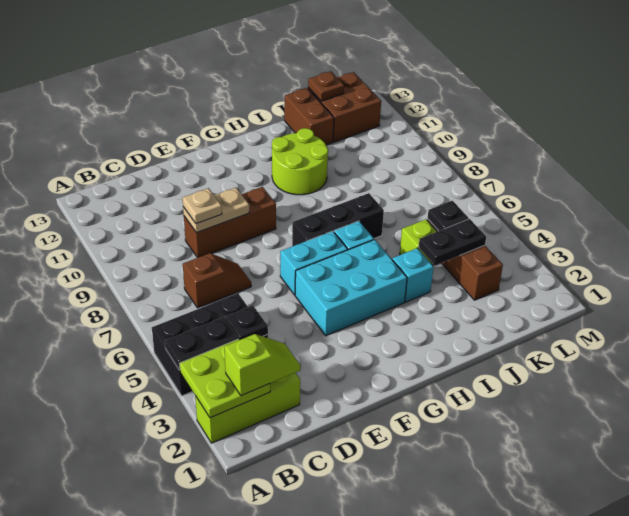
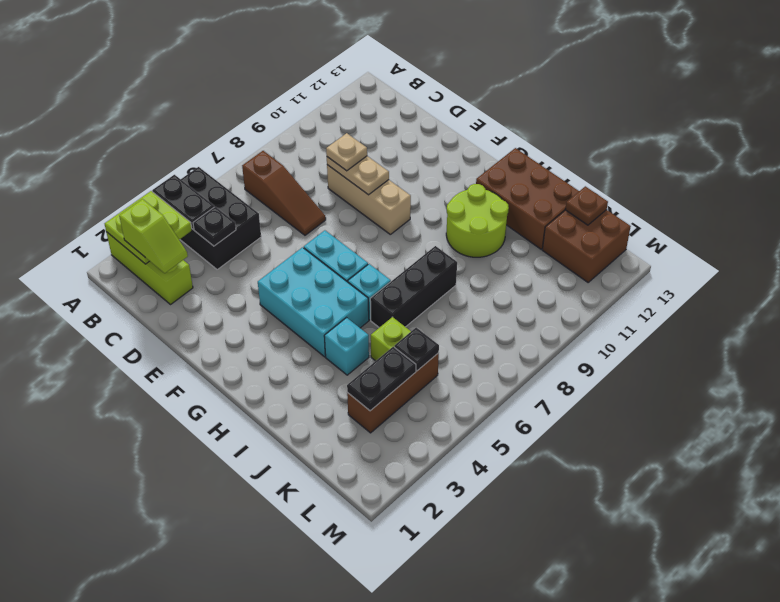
brown 1x2 slope [183,253,251,308] -> brown 1x3 slope [242,151,326,235]
brown 1x3 brick [184,187,276,258] -> tan 1x3 brick [327,165,411,234]
black 1x3 brick [292,193,384,246] -> black 1x3 brick turned to [370,246,457,328]
black 1x2 plate [419,219,486,265] -> black 1x2 plate turned to [347,347,416,411]
brown 1x2 brick [284,88,334,145] -> brown 2x3 brick [476,148,579,249]

